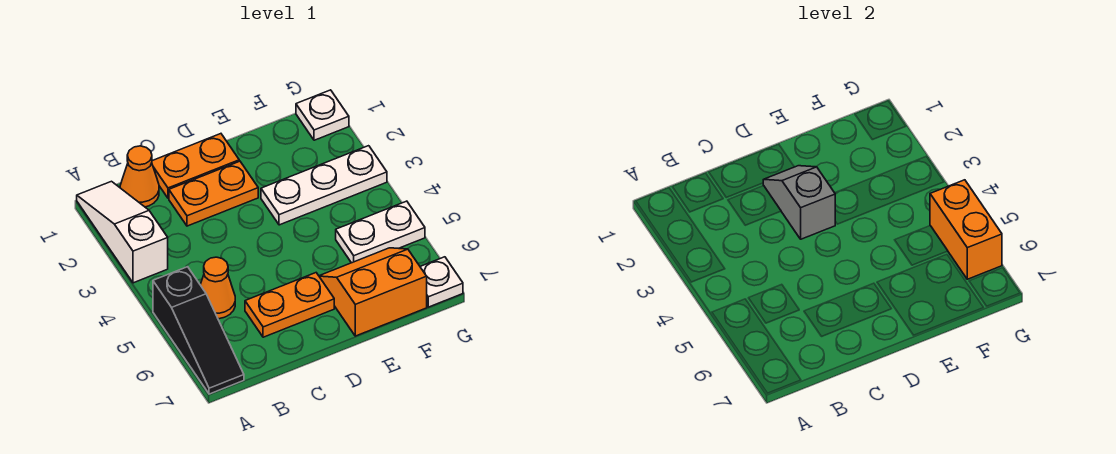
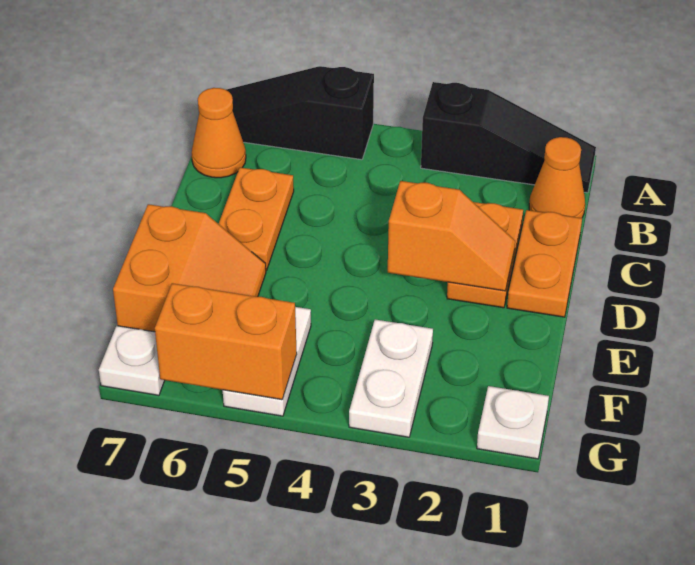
white 1x3 slope [77,181,168,283] -> black 1x3 slope [421,82,596,193]
orange 1x1 cone [200,257,235,319] -> orange 1x1 cone moved to [192,88,246,178]
grey 1x2 slope [763,166,835,239] -> orange 1x2 slope [388,181,515,291]
white 1x3 plate [261,146,387,225] -> white 1x2 plate [349,319,433,437]

